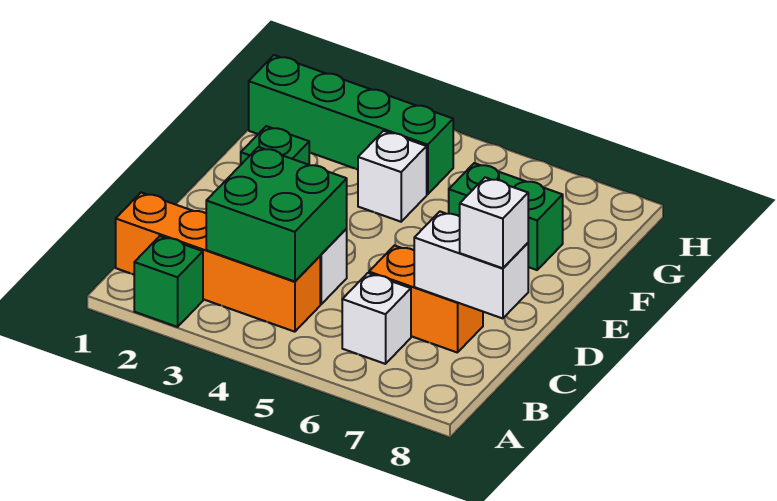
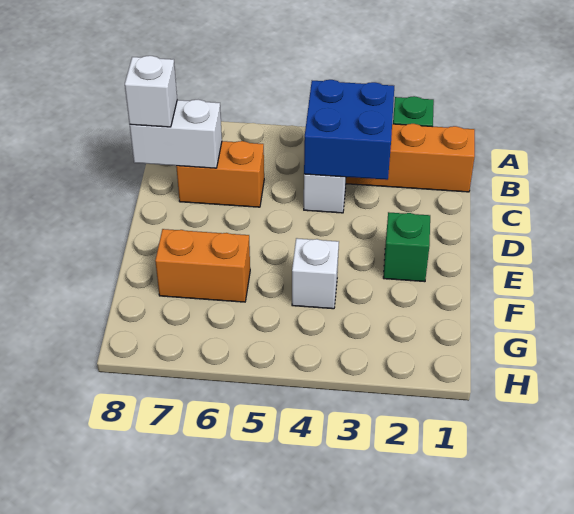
green 2x2 brick [206,147,347,282] -> blue 2x2 brick [304,80,394,180]
white 1x1 brick [342,273,411,364] -> none
green 1x2 brick [449,163,563,270] -> orange 1x2 brick [155,229,250,302]
green 1x4 brick [249,55,453,194] -> none

